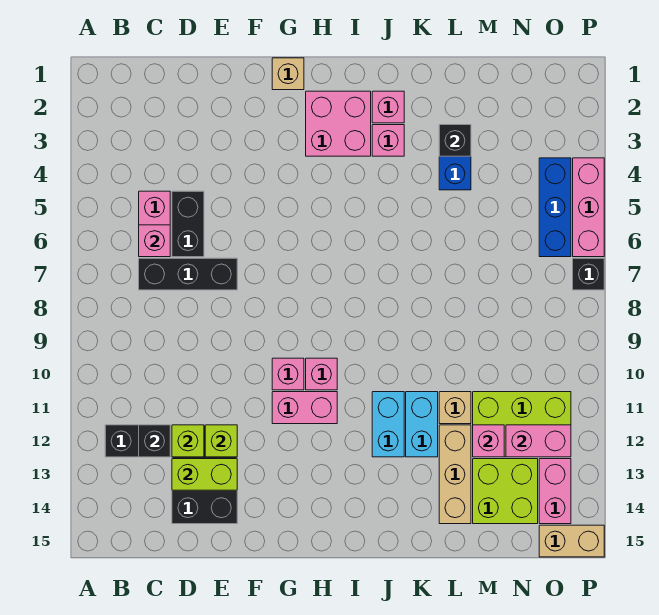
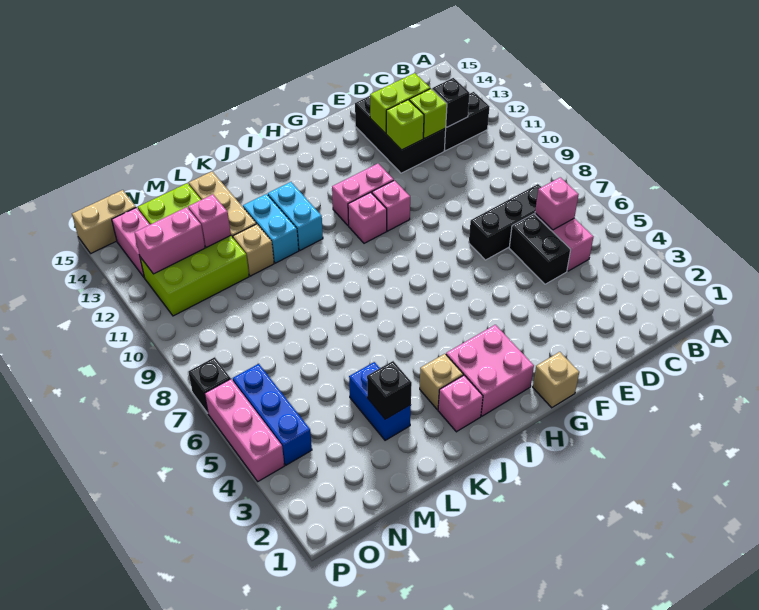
pink 1x1 brick [372,125,404,156] -> tan 1x1 brick [420,354,463,409]

